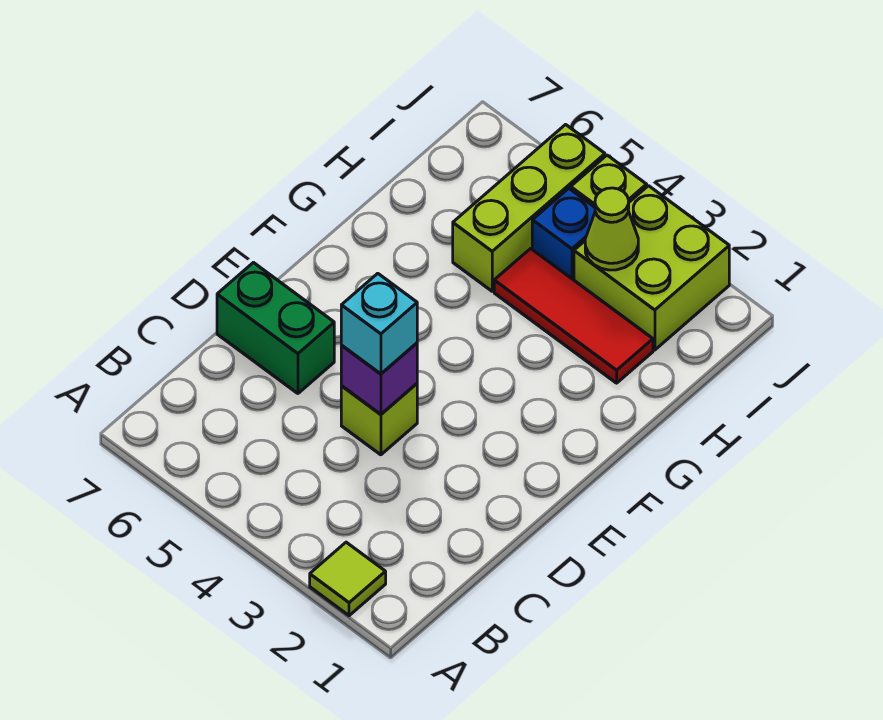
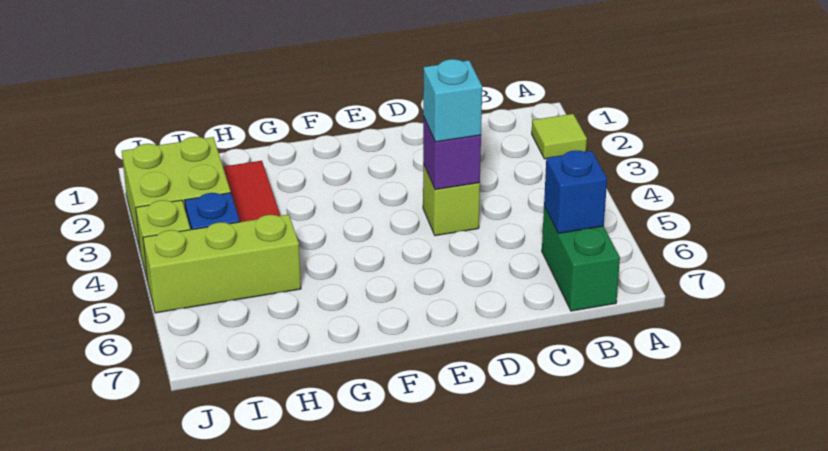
none -> blue 1x1 brick [544,150,607,233]
green 1x2 brick [217,263,334,393] -> green 1x2 brick moved to [542,206,620,311]
lime 1x1 cone [585,188,638,270] -> none

